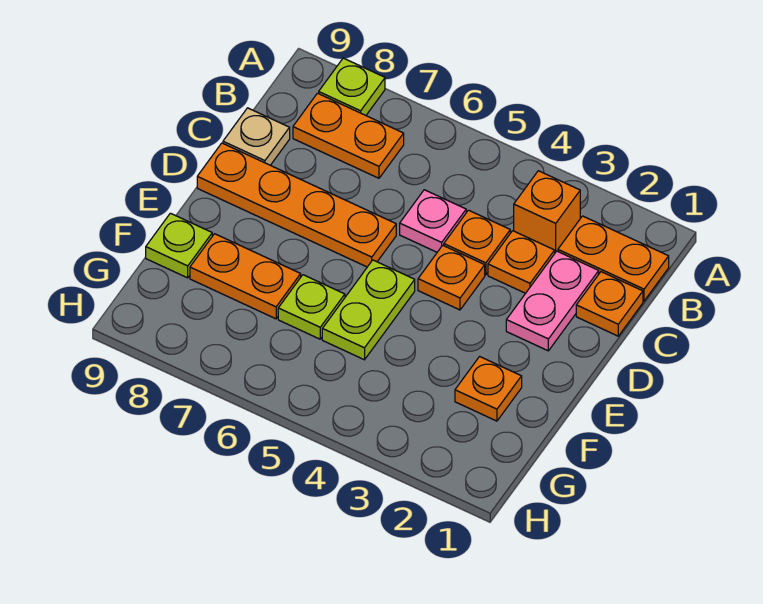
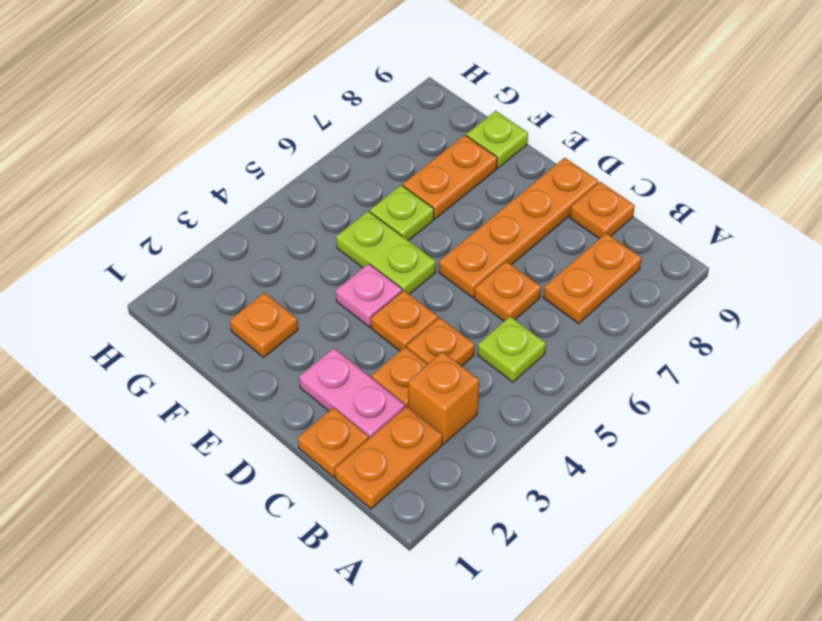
lime 1x1 plate [319,58,385,115] -> lime 1x1 plate moved to [478,317,546,382]
pink 1x1 plate [400,190,466,252] -> pink 1x1 plate moved to [336,264,402,327]
none -> orange 1x1 plate [474,261,541,321]
tan 1x1 plate [223,108,290,165] -> orange 1x1 plate [570,182,635,239]

